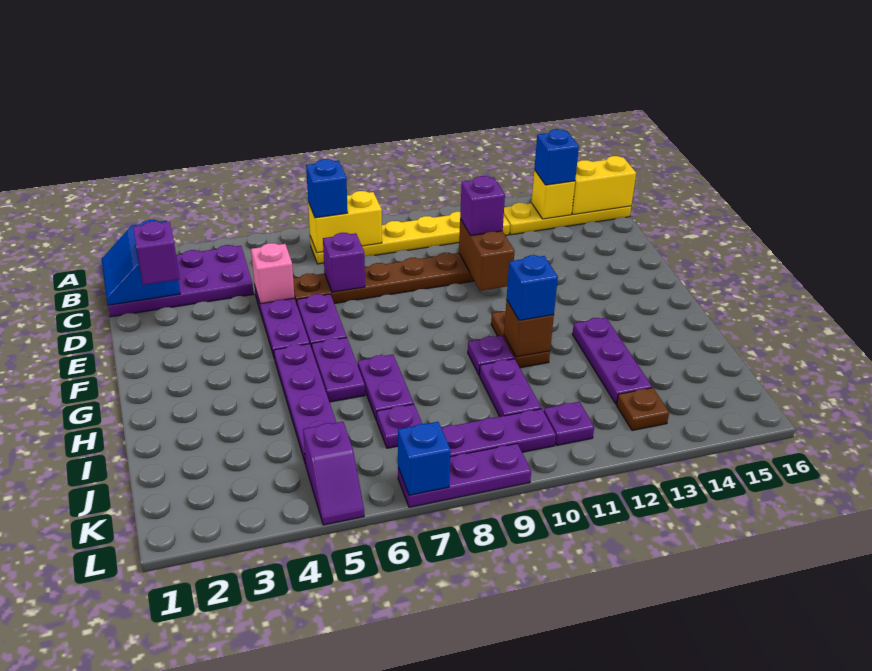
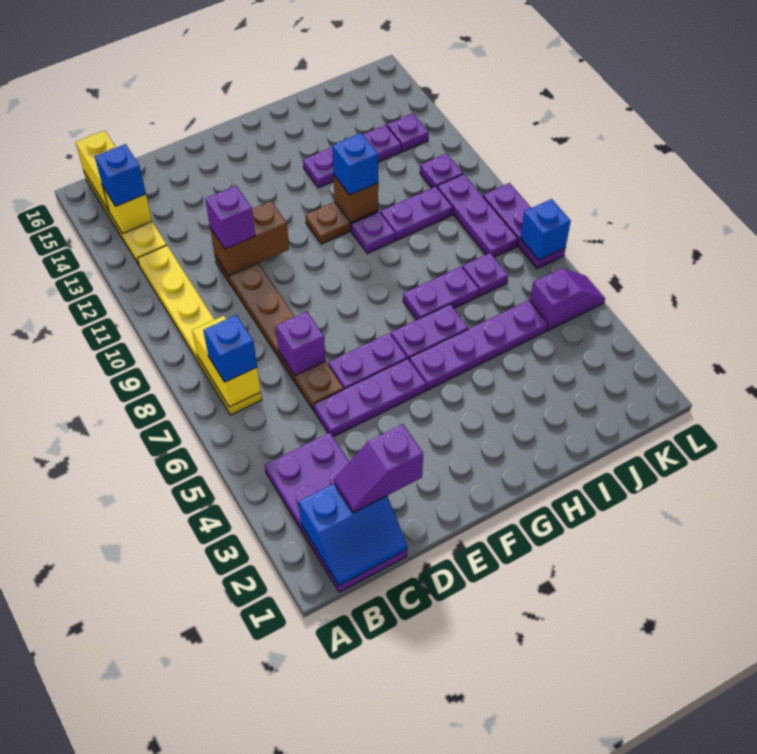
pink 1x1 brick [251,243,295,304] -> none
brown 1x1 plate [617,388,669,431] -> purple 1x1 plate [387,113,429,152]

